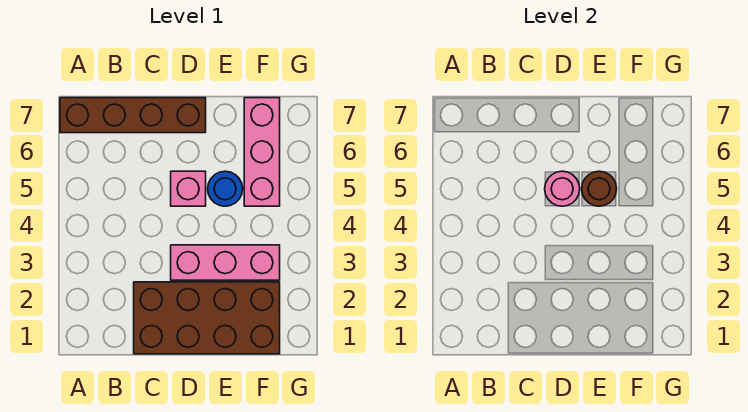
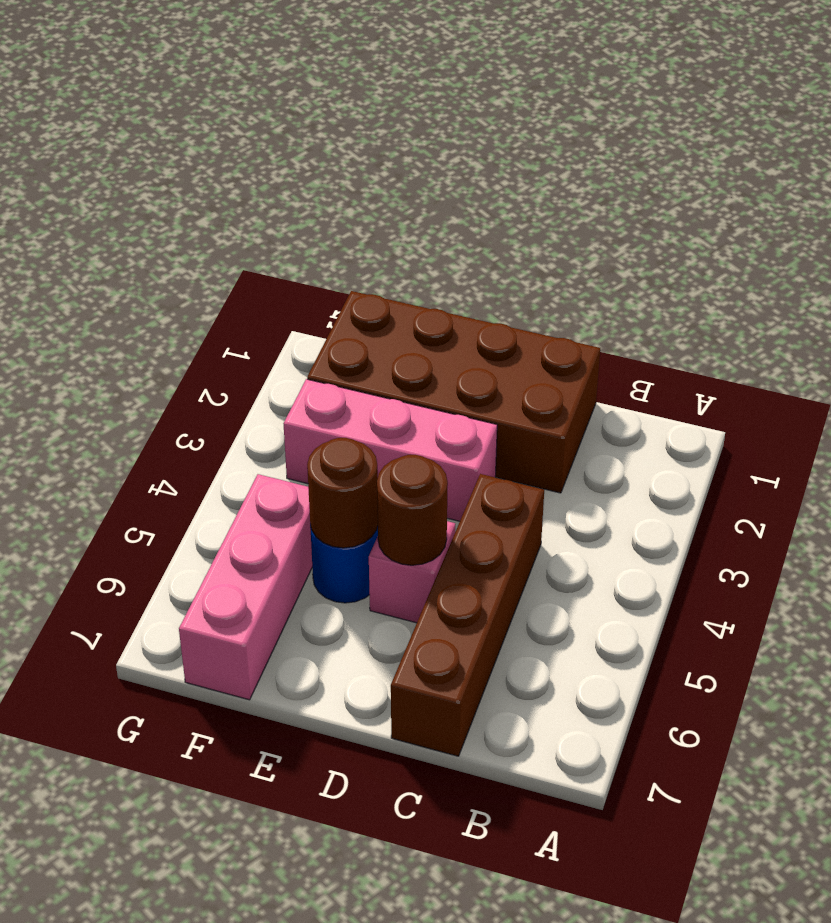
brown 1x4 brick [60,98,206,133] -> brown 1x4 brick turned to [391,474,544,756]
pink 1x1 round brick [545,171,580,206] -> brown 1x1 round brick [377,455,448,565]

